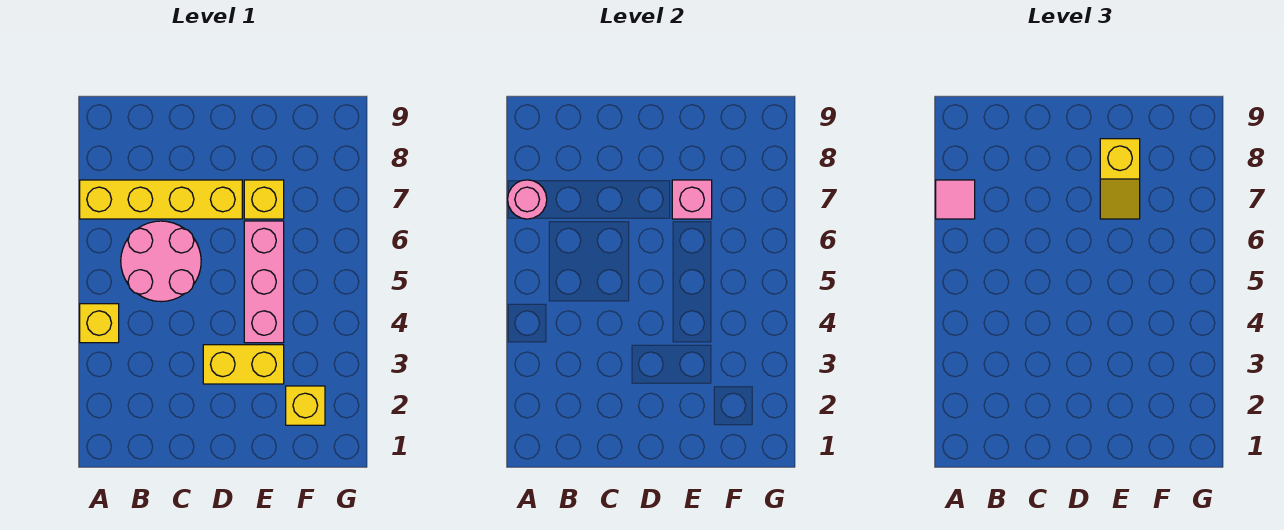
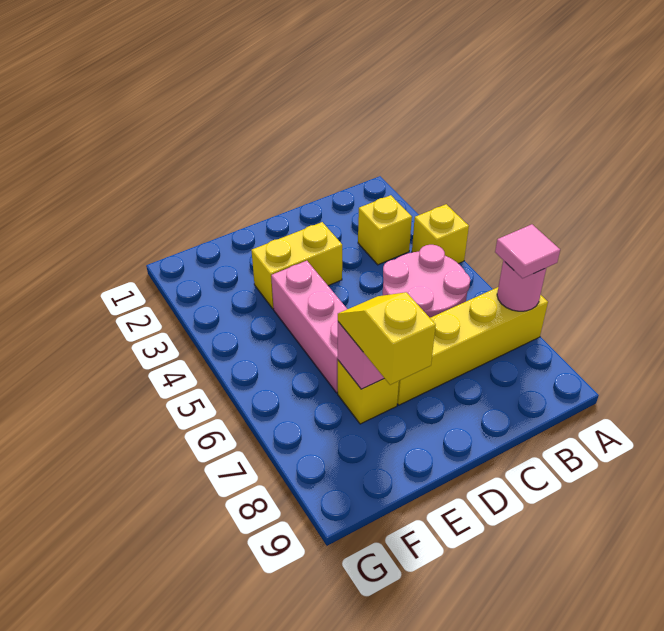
yellow 1x1 brick [286,386,325,425] -> yellow 1x1 brick moved to [358,195,412,265]

